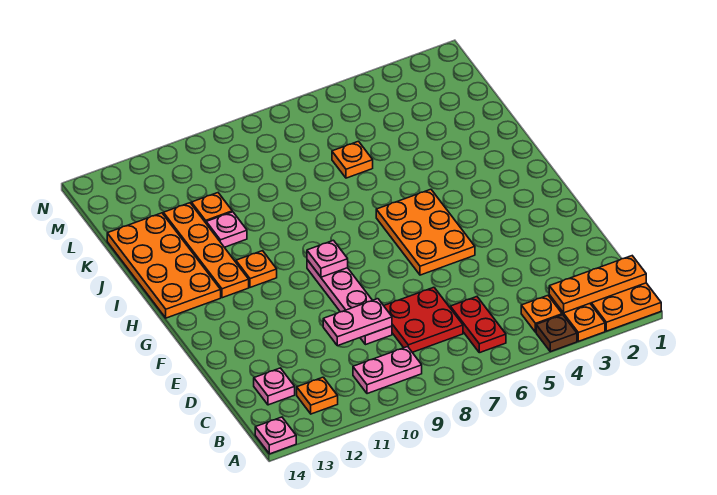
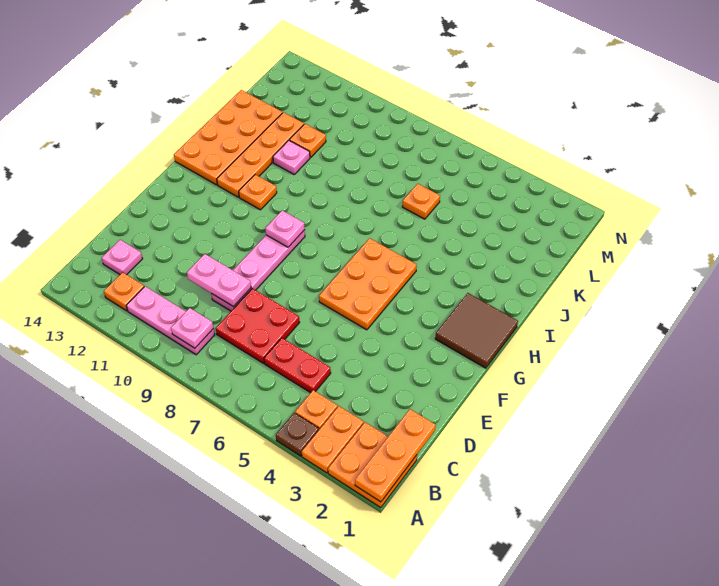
pink 1x1 plate [255,417,296,454] -> pink 1x1 plate moved to [171,308,213,348]
orange 1x3 plate [549,256,646,313] -> orange 1x3 plate turned to [355,409,436,502]
red 1x2 plate [450,297,506,353] -> red 1x2 plate turned to [264,338,331,393]
pink 1x2 plate [353,347,422,394] -> pink 1x3 plate [126,286,215,355]
none -> brown 2x2 tile [435,293,518,368]

